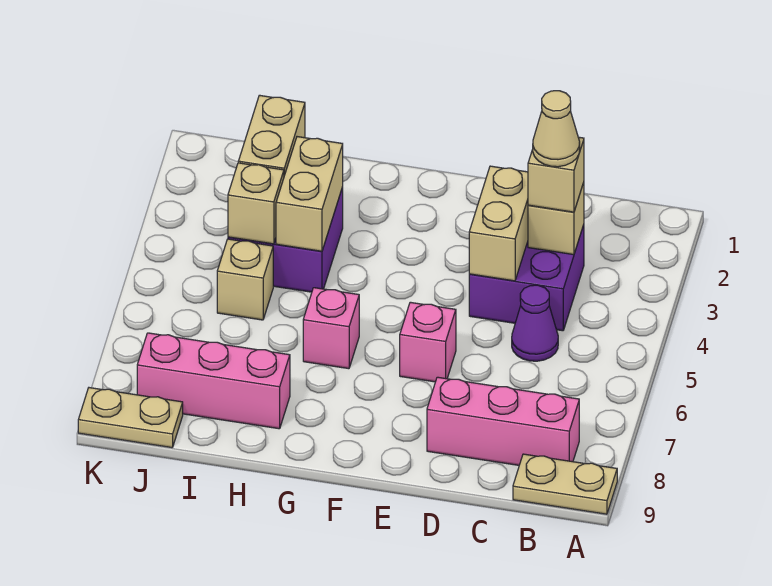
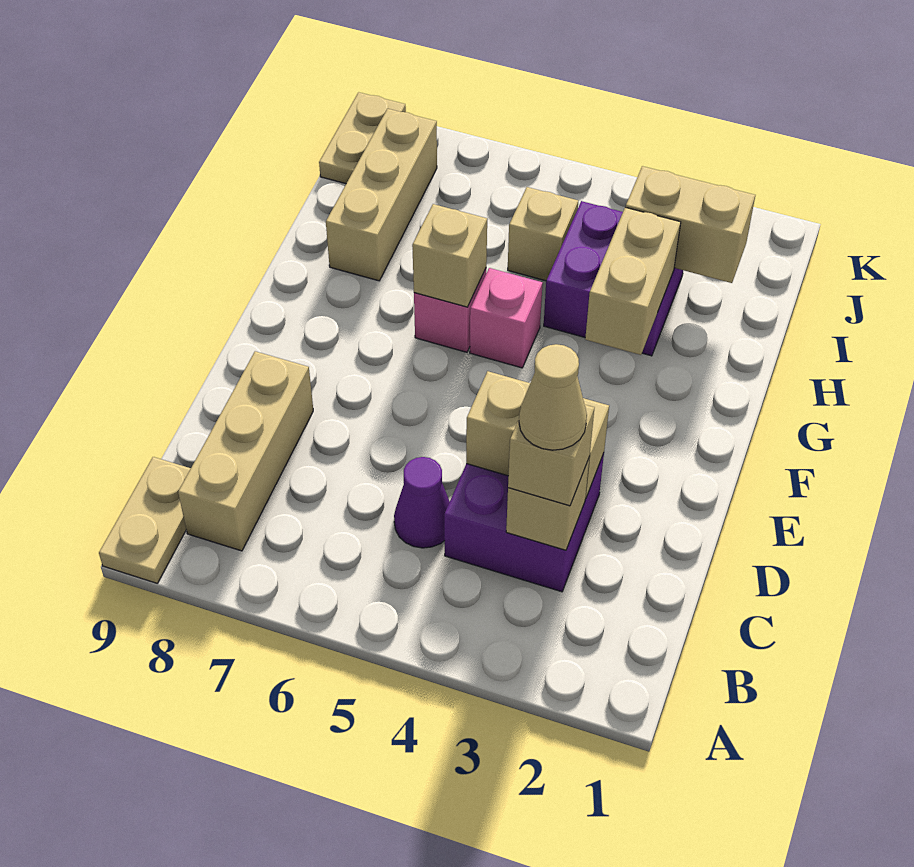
pink 1x3 brick [427,377,579,465] -> tan 1x3 brick [178,351,313,551]
pink 1x1 brick [400,302,456,382] -> pink 1x1 brick moved to [470,268,543,368]
tan 1x2 brick [276,137,343,251] -> tan 1x2 brick turned to [585,207,681,355]
pink 1x3 brick [137,333,290,429] -> tan 1x3 brick [326,109,437,281]
tan 1x1 brick [228,163,284,244] -> tan 1x1 brick moved to [412,204,487,307]

